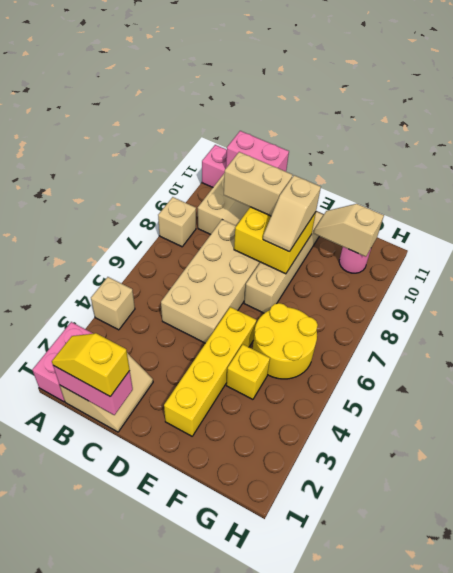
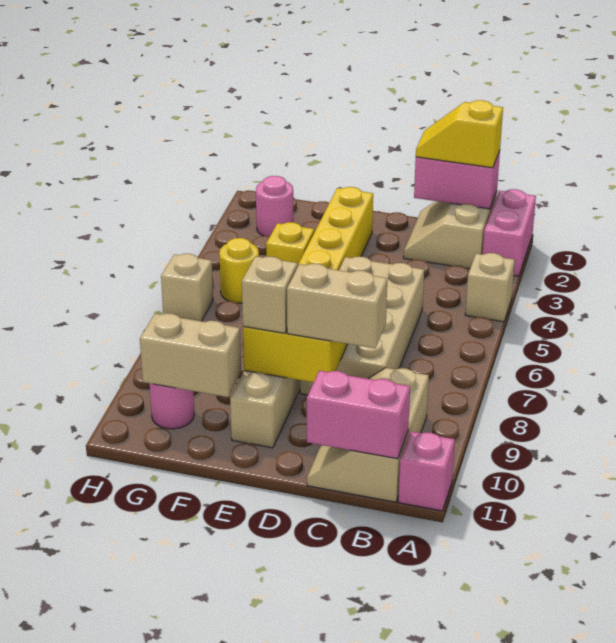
tan 1x1 brick [158,197,196,247] -> tan 1x1 brick moved to [161,254,213,321]
yellow 1x2 slope [52,333,130,397] -> yellow 1x2 slope turned to [416,100,503,168]
yellow 2x2 round brick [253,303,318,379] -> yellow 1x1 round brick [219,238,259,303]
tan 1x2 slope [314,204,384,257] -> tan 1x2 brick [140,313,241,397]
none -> pink 1x1 round brick [256,176,293,237]

